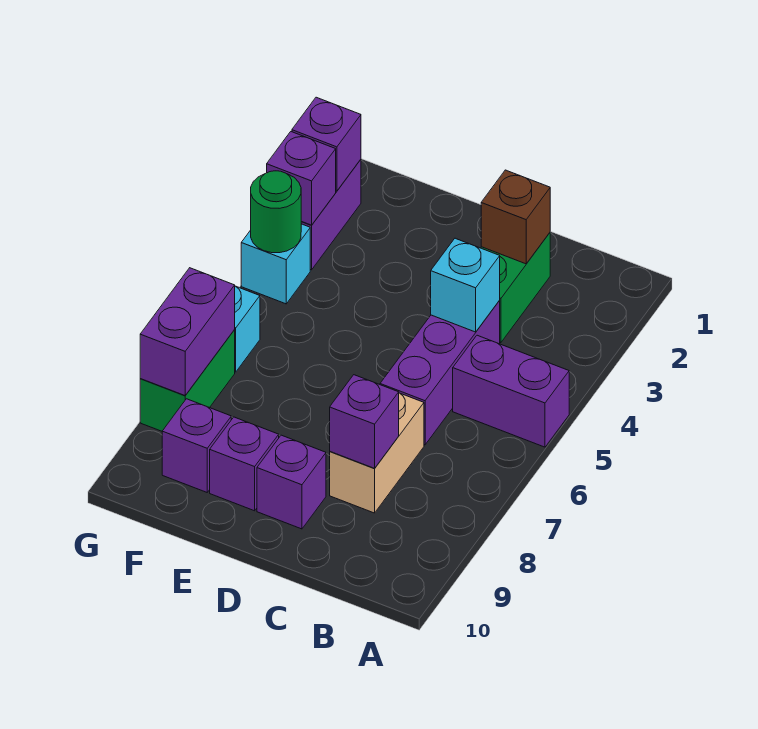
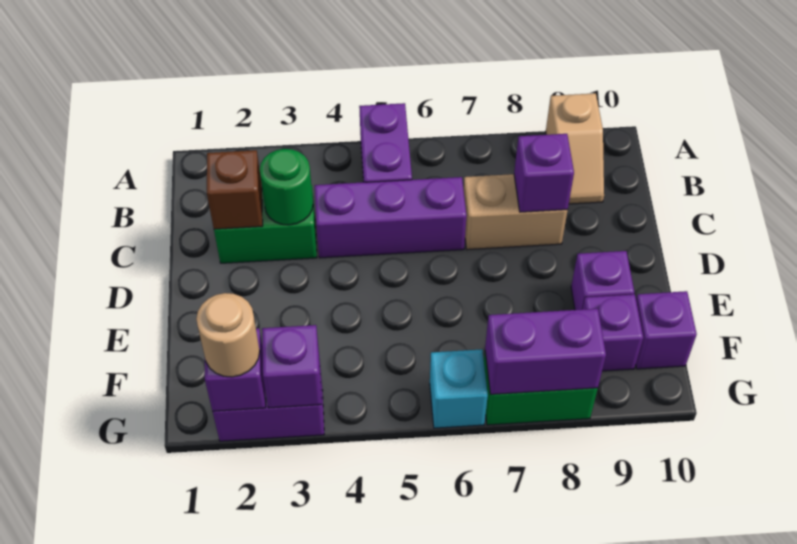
none -> tan 1x2 slope [546,93,604,204]
cyan 1x1 brick [431,238,500,332] -> none
purple 1x1 brick [257,435,326,529] -> purple 1x1 brick moved to [636,291,697,369]
none -> tan 1x1 round brick [196,293,260,377]
cyan 1x1 brick [241,224,310,304] -> none
green 1x1 round brick [251,171,301,253] -> green 1x1 round brick moved to [260,149,313,225]

